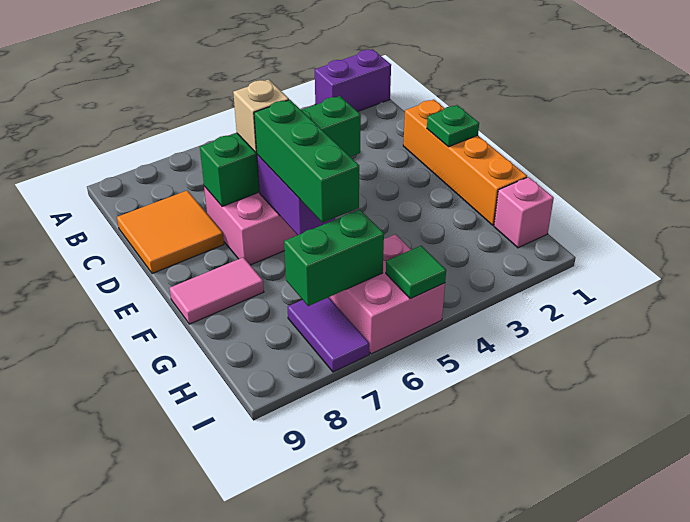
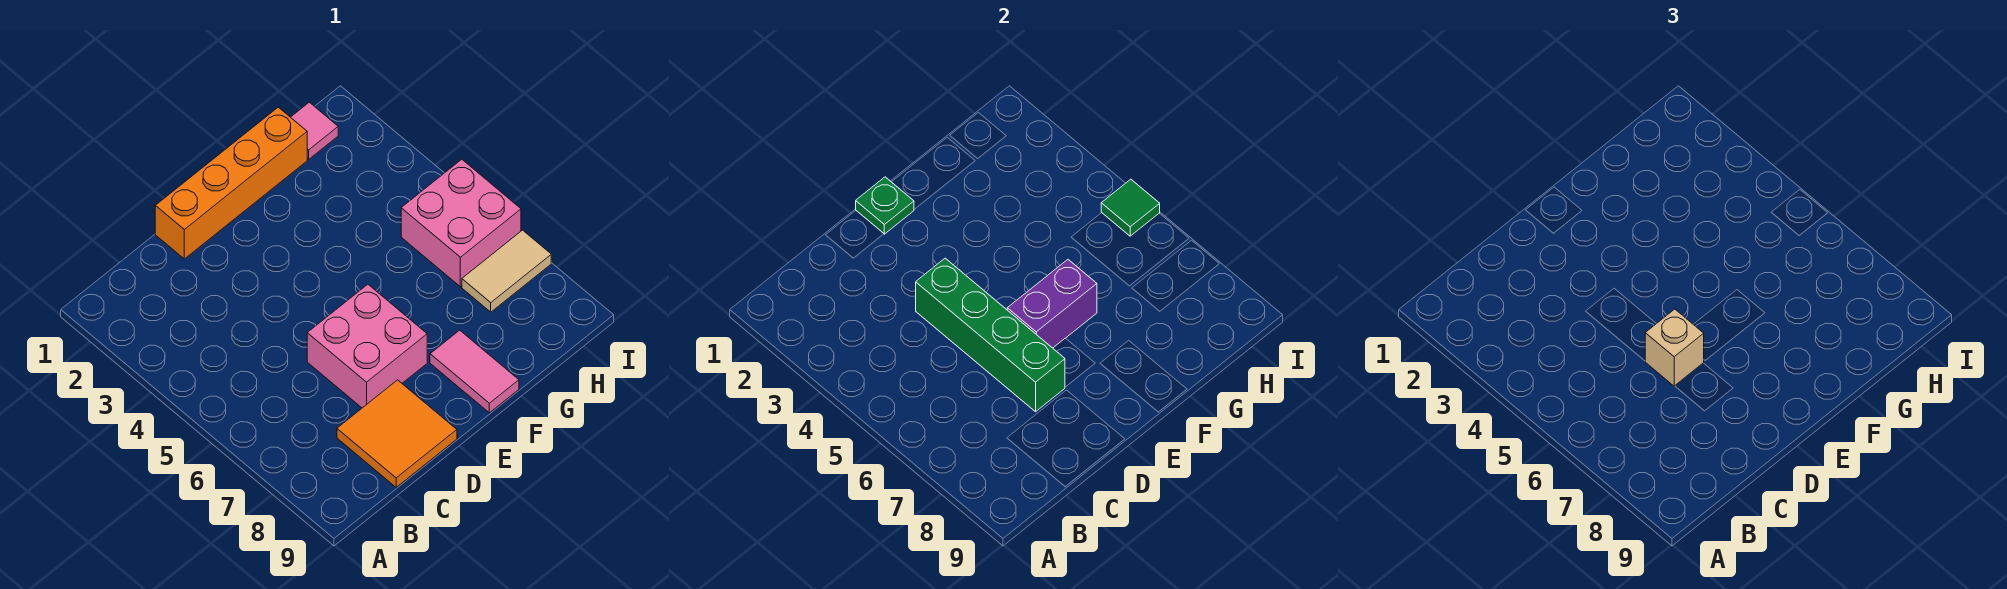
purple 1x2 brick [315,49,391,112] -> none
green 1x3 brick [254,100,359,223] -> none
pink 1x1 brick [494,177,554,248] -> pink 1x1 tile [291,102,338,159]
green 1x2 brick [284,210,384,306] -> none
purple 1x2 tile [288,297,370,372] -> tan 1x2 tile [462,230,551,312]

